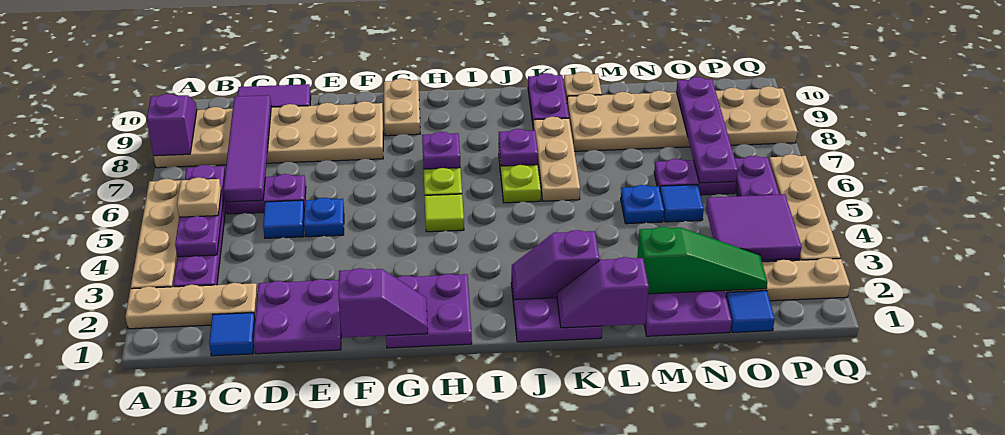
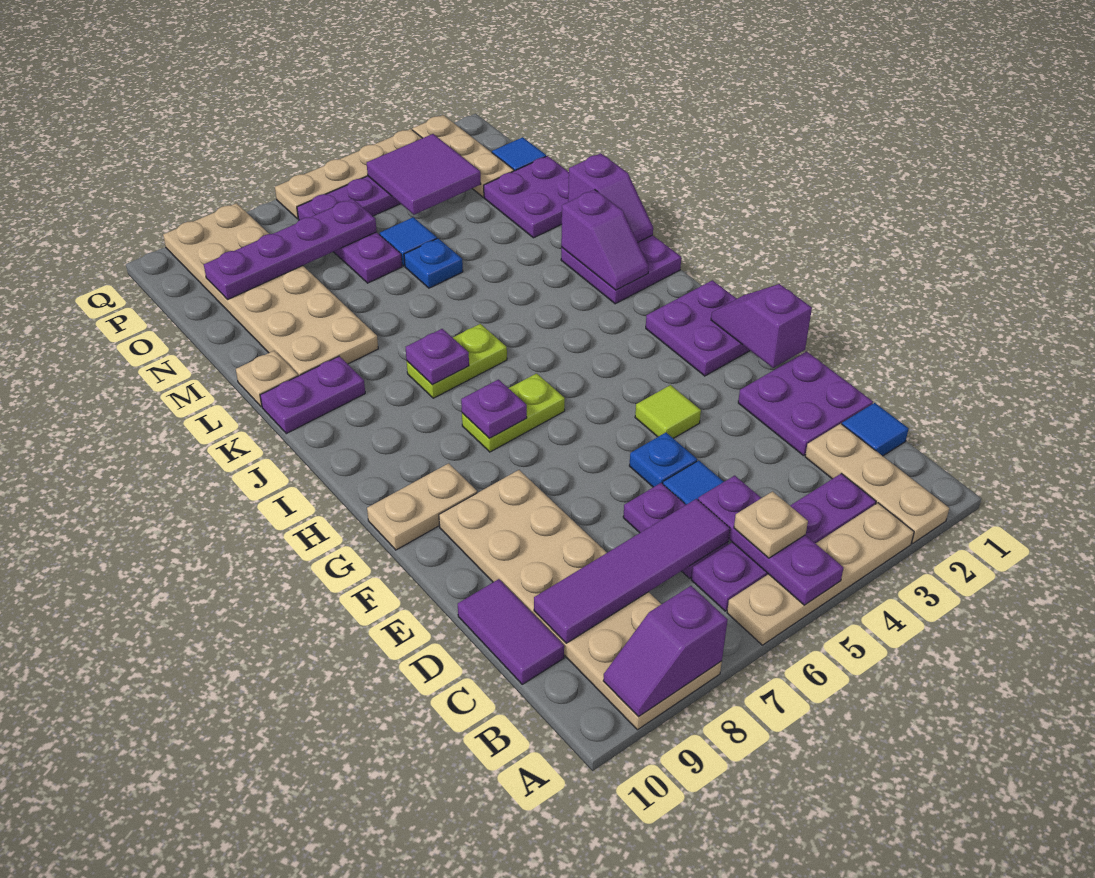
purple 1x3 plate [175,165,225,257] -> purple 1x3 plate turned to [698,476,843,605]
lime 1x1 tile [425,194,464,232] -> lime 1x1 tile moved to [635,385,701,438]
tan 1x3 plate [534,117,580,201] -> none
green 1x3 slope [637,227,767,294] -> none

